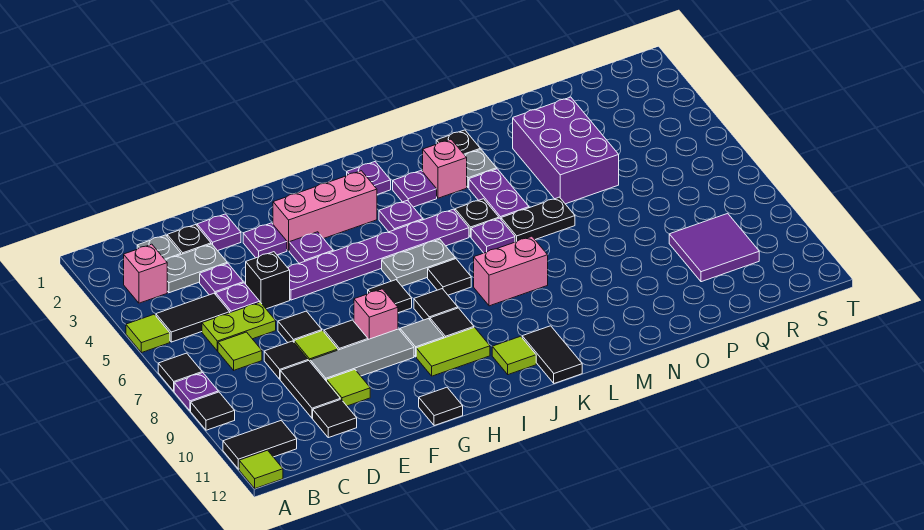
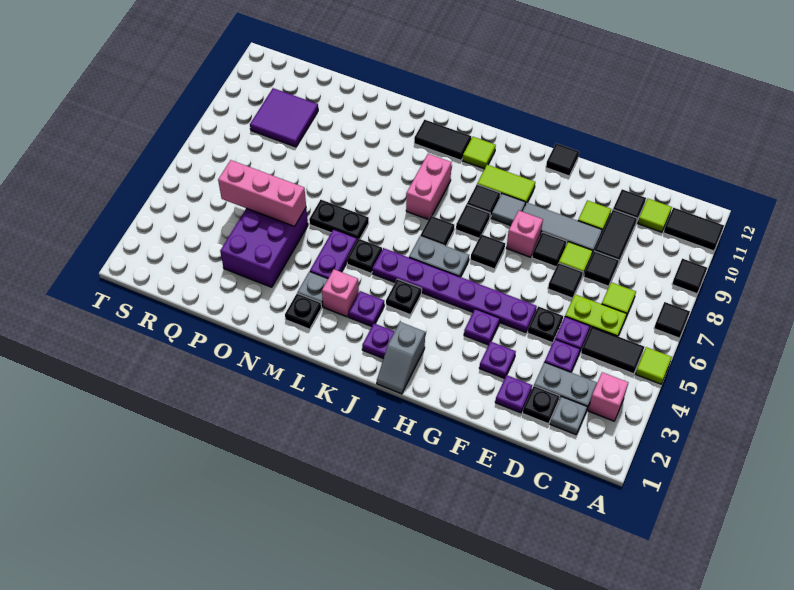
purple 1x1 plate [174,373,218,411] -> none
lime 1x1 tile [239,450,283,488] -> lime 1x1 tile moved to [638,199,672,232]
black 1x1 brick [246,252,290,309] -> black 1x1 plate [527,306,563,343]
pink 1x3 brick [273,171,377,251] -> pink 1x3 brick moved to [218,160,306,226]
none -> grey 1x2 slope [377,322,425,394]
purple 1x1 plate [379,200,423,232] -> black 1x1 plate [386,279,422,315]
pink 1x2 brick [474,236,548,306] -> pink 1x2 brick turned to [406,154,451,220]
black 1x2 tile [522,326,582,383] -> black 1x2 tile turned to [414,120,471,160]
purple 1x1 plate [471,218,515,253] -> none

